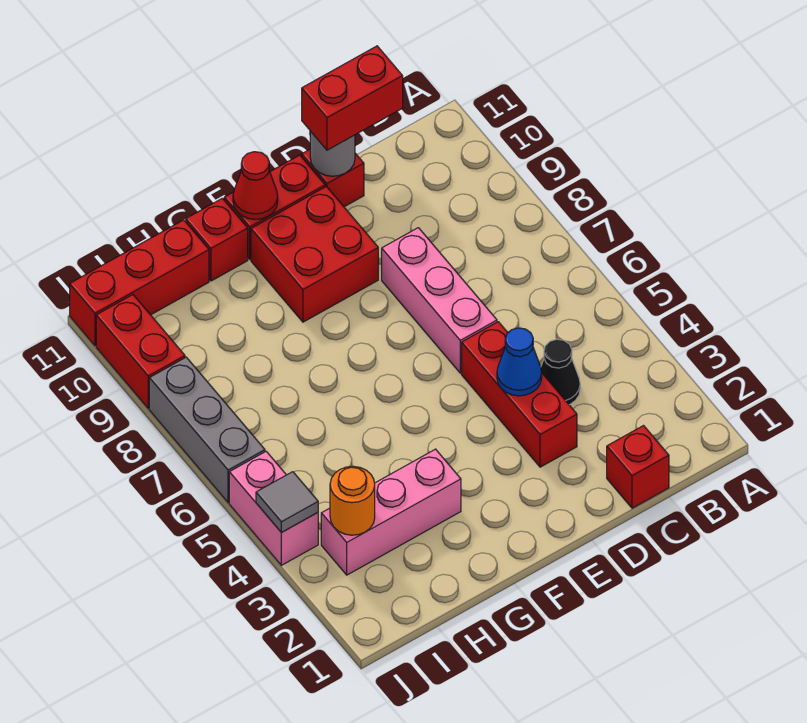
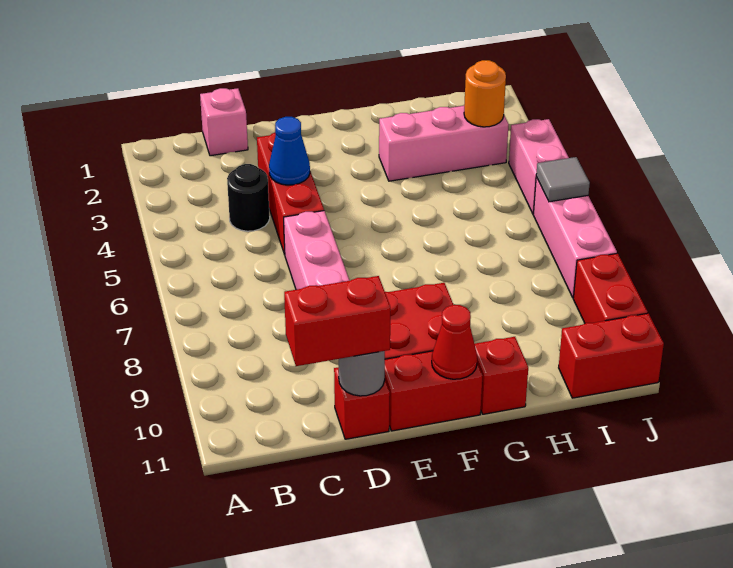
red 1x1 brick [607,426,669,508] -> pink 1x1 brick [200,88,248,156]
black 1x1 cone [541,339,580,405] -> black 1x1 round brick [227,164,270,231]
red 1x3 brick [70,220,209,346] -> red 1x2 brick [559,313,664,398]
grey 1x1 tile [256,472,318,533] -> grey 1x1 tile moved to [536,157,590,202]
grey 1x3 brick [149,357,265,503] -> pink 1x3 brick [533,177,617,298]

